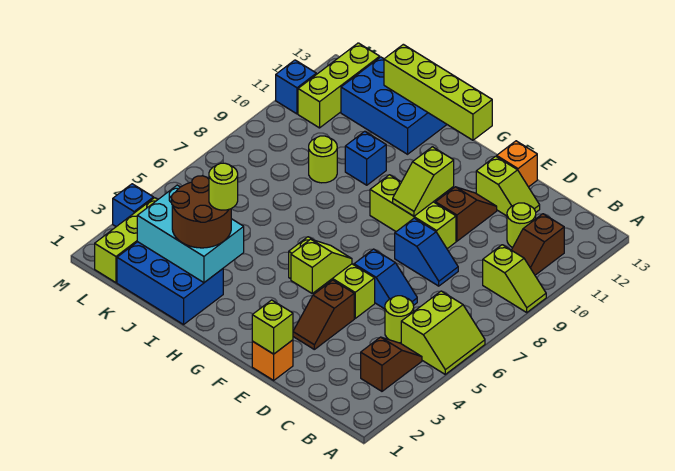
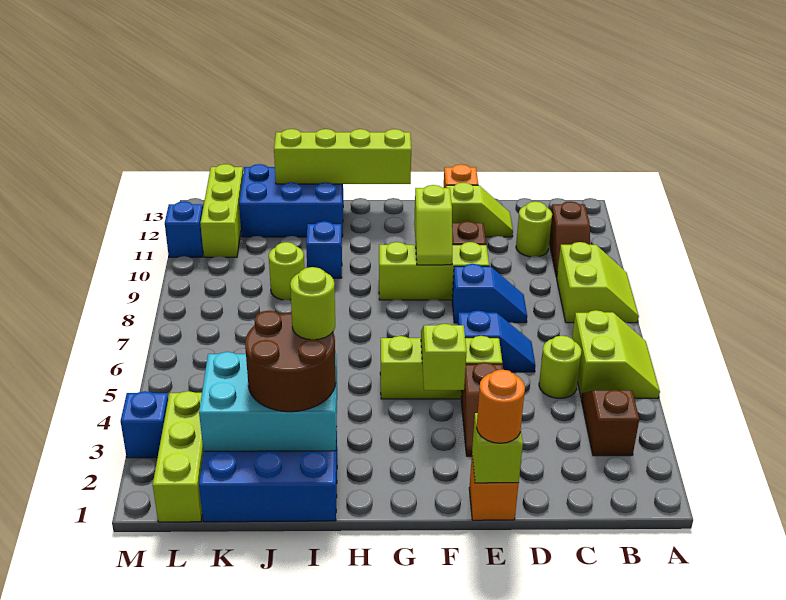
lime 1x2 slope [483,245,546,312] -> lime 2x2 slope [557,242,639,323]
none -> orange 1x1 round brick [477,370,525,443]

